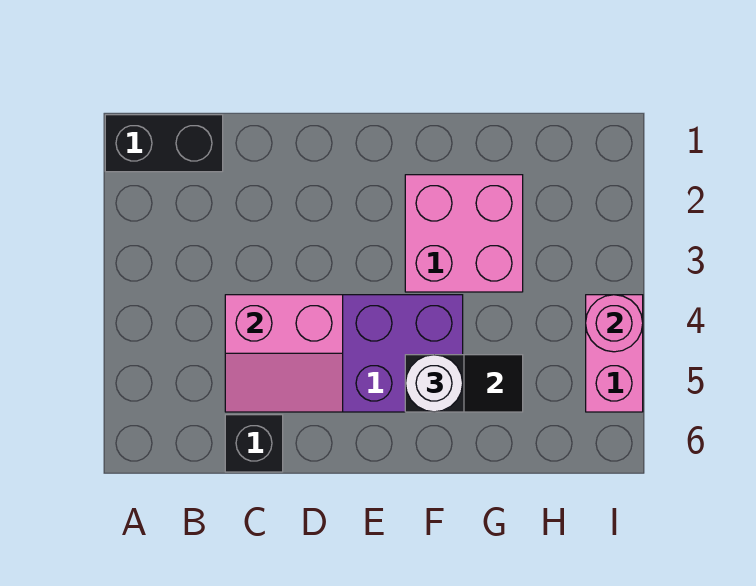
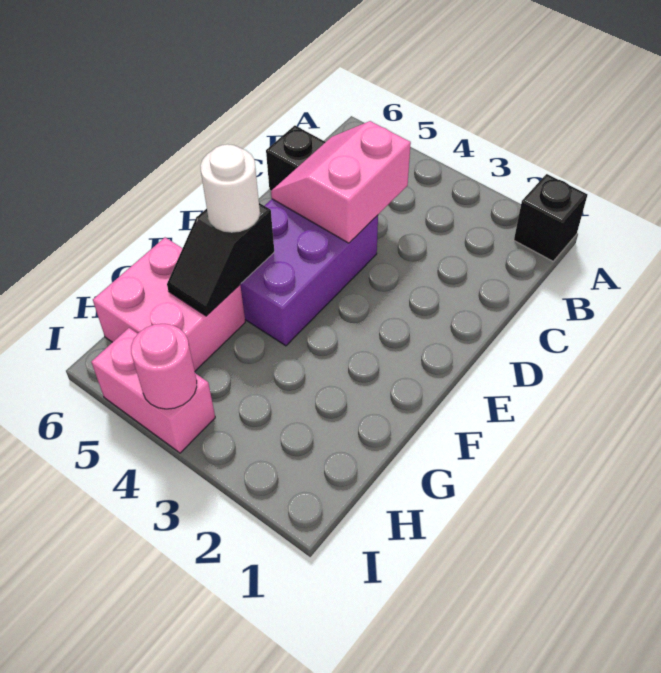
black 1x2 brick [105,115,223,172] -> black 1x1 brick [514,174,588,261]
pink 2x2 brick [405,175,523,292] -> pink 2x2 brick moved to [93,237,245,371]

